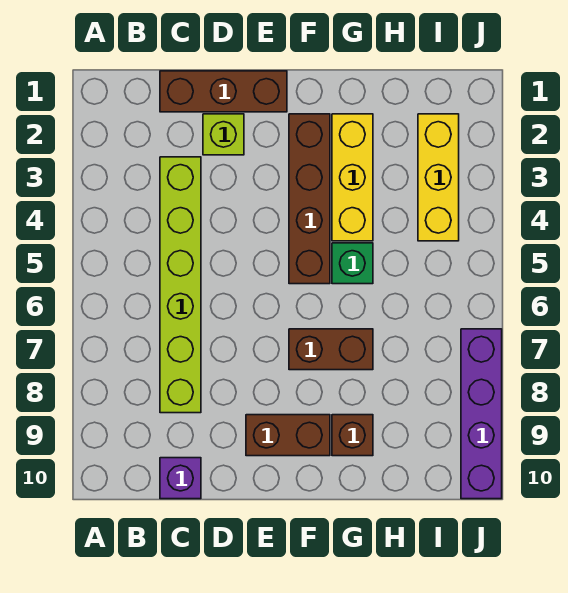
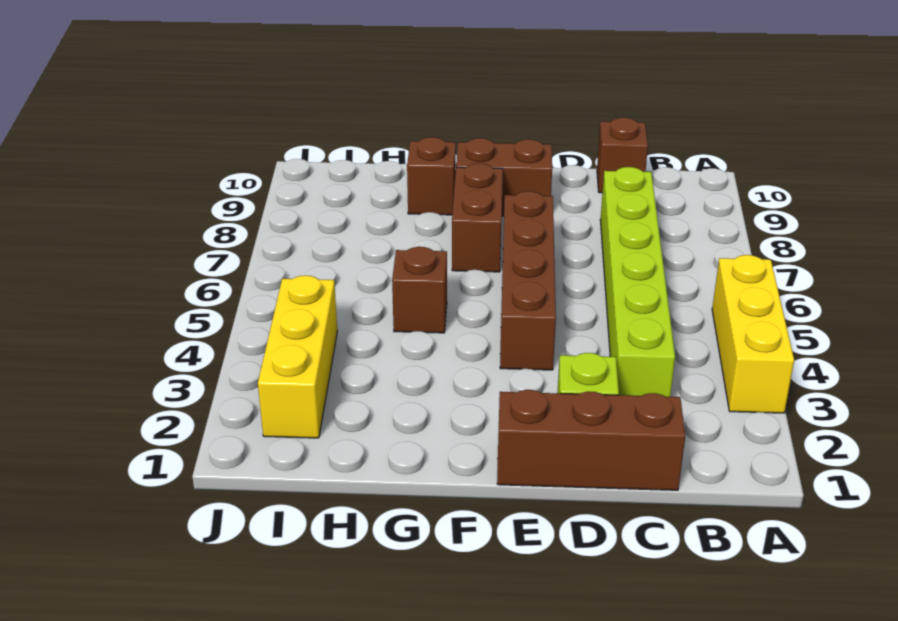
purple 1x1 brick [160,458,201,499] -> brown 1x1 brick [597,118,648,193]
brown 1x4 brick [289,114,330,284] -> brown 1x4 brick moved to [500,191,556,370]
brown 1x2 brick [289,329,373,370] -> brown 1x2 brick turned to [452,163,503,272]
yellow 1x3 brick [332,114,373,241] -> yellow 1x3 brick moved to [712,255,794,413]
green 1x1 brick [332,243,373,284] -> brown 1x1 brick [392,247,447,333]
purple 1x4 brick [461,329,502,499] -> none

